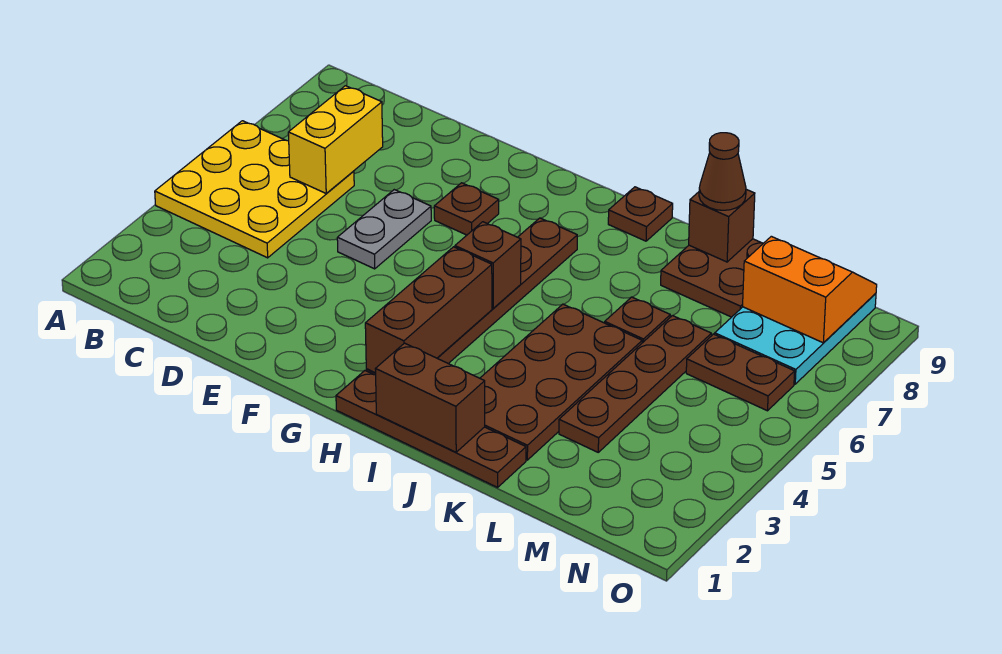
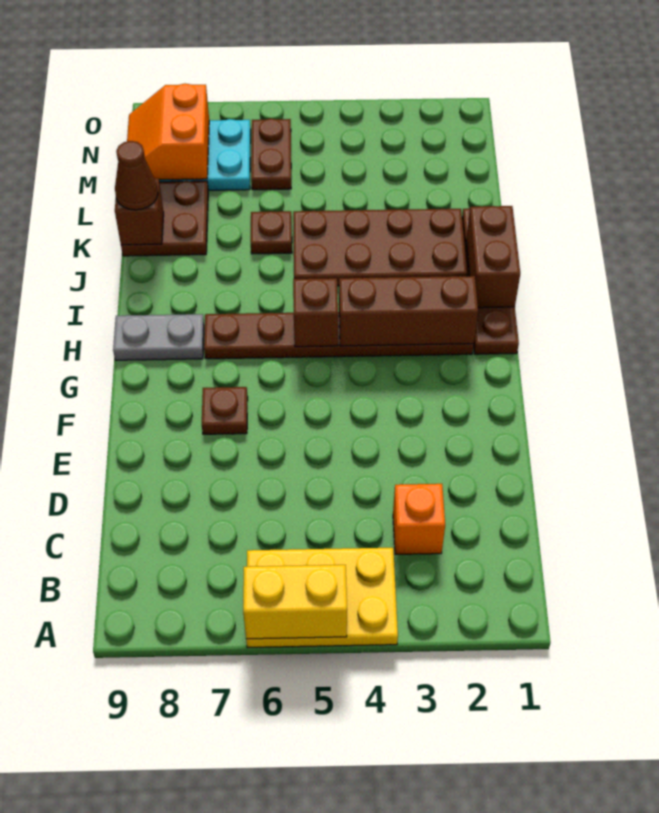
yellow 3x3 plate [155,121,354,258] -> yellow 2x3 plate [246,548,398,648]
none -> orange 1x1 brick [393,484,445,554]
yellow 1x2 brick [288,86,383,194] -> yellow 1x2 brick moved to [243,565,347,639]
grey 1x2 plate [337,190,431,269] -> grey 1x2 plate moved to [113,314,204,360]
brown 1x1 plate [608,187,673,241] -> none
brown 1x4 plate [559,316,711,452] -> none

